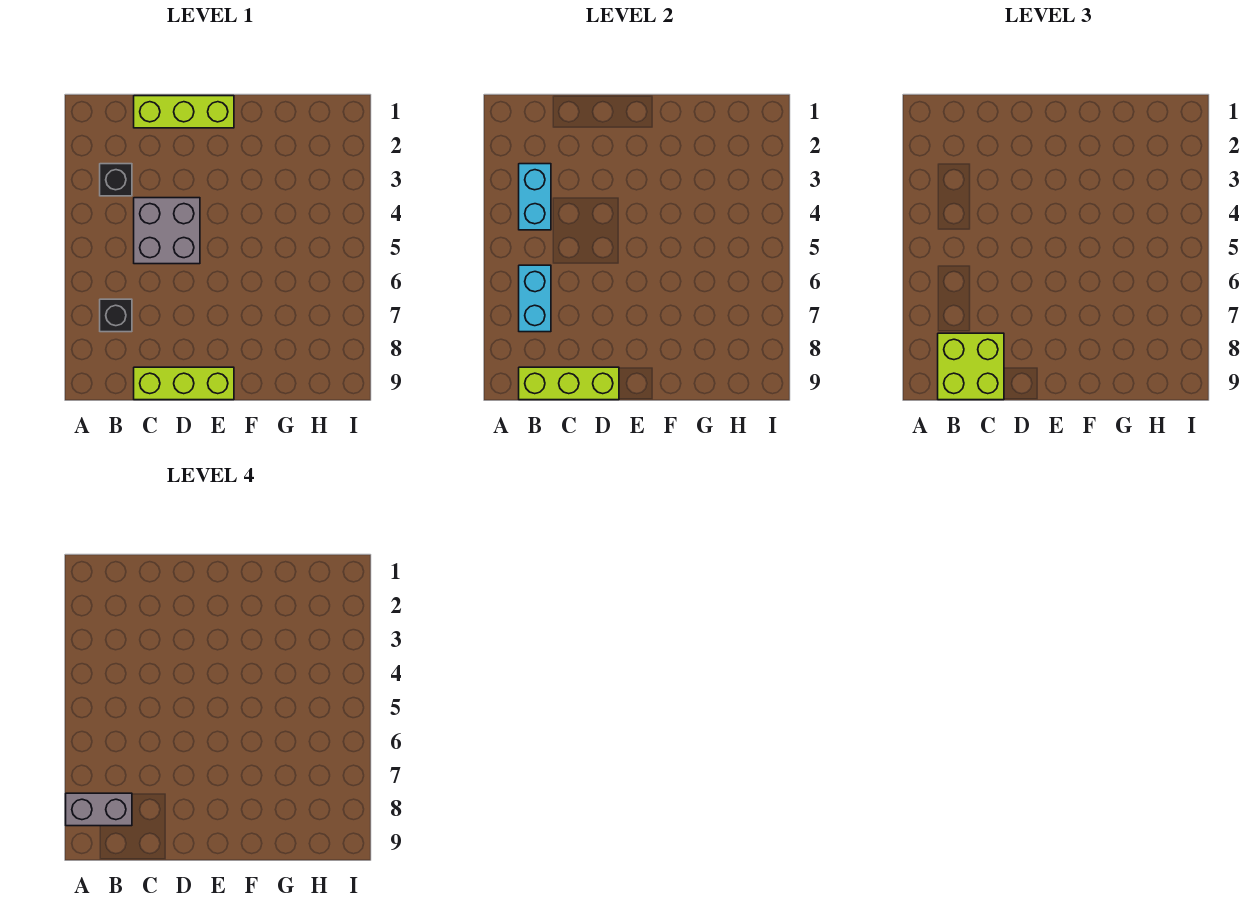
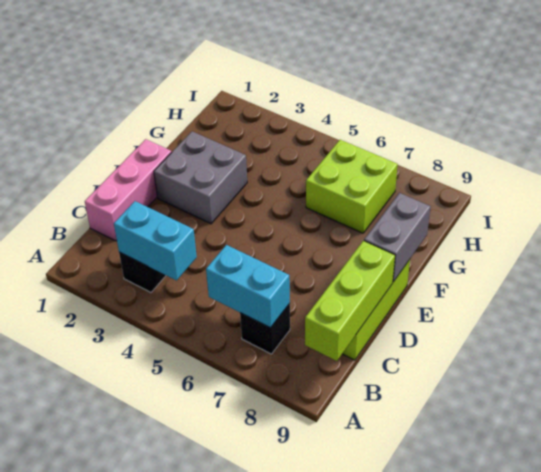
grey 1x2 brick [66,793,132,826] -> grey 1x2 brick moved to [364,193,431,282]
lime 2x2 brick [938,333,1004,400] -> lime 2x2 brick moved to [306,140,398,233]
lime 1x3 brick [134,96,234,128] -> pink 1x3 brick [85,139,172,241]
grey 2x2 brick [134,198,200,264] -> grey 2x2 brick moved to [154,131,247,224]

